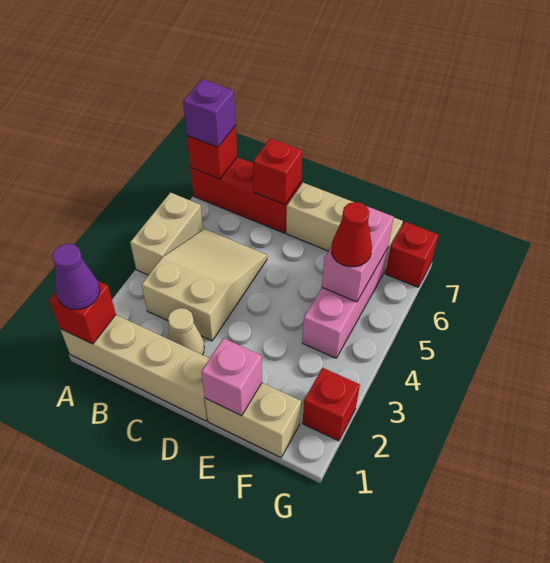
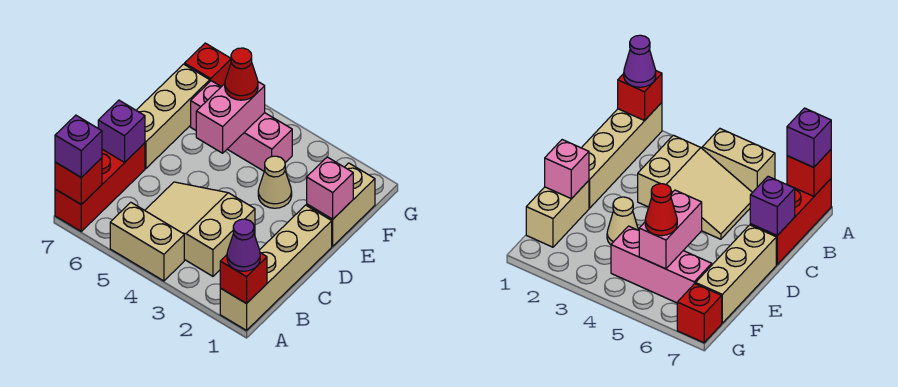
tan 1x1 cone [167,308,204,355] -> tan 1x1 cone moved to [258,156,292,208]
red 1x1 brick [253,138,302,205] -> purple 1x1 brick [98,100,145,162]
pink 1x2 brick [322,206,394,302] -> pink 1x2 brick turned to [196,82,265,153]
red 1x1 brick [302,368,360,441] -> none

